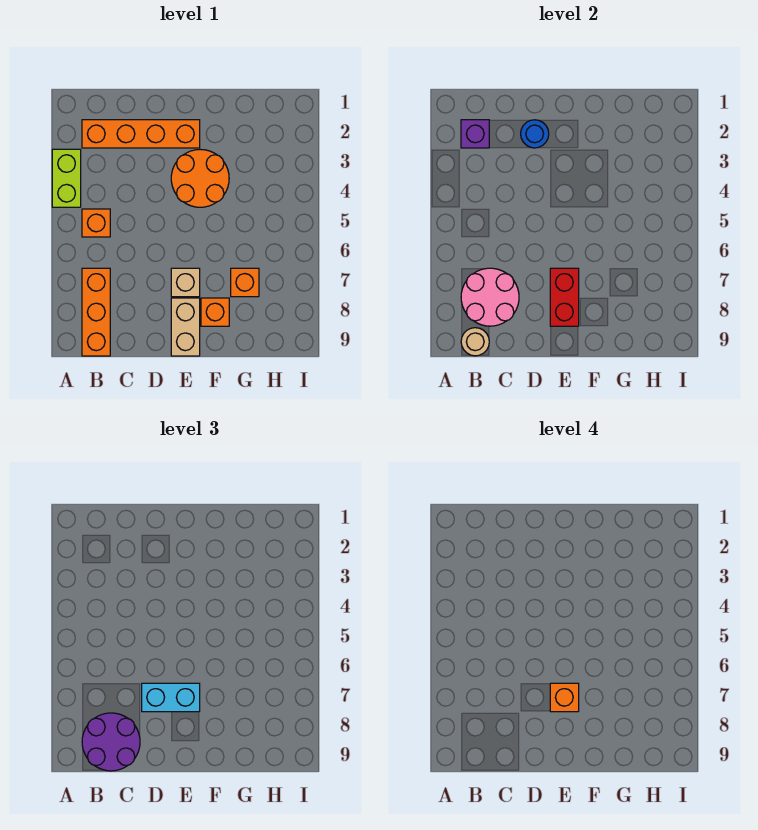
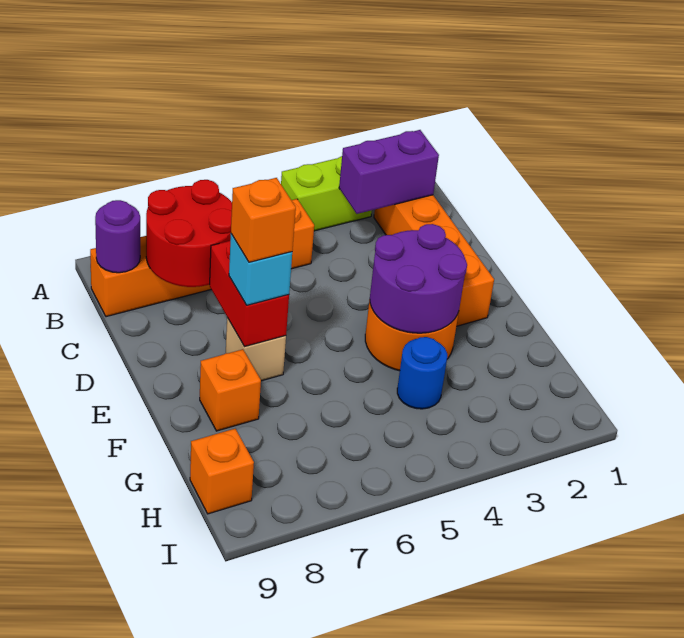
purple 1x1 brick [461,120,489,148] -> purple 1x2 brick [339,130,439,214]
pink 2x2 round brick [461,268,519,326] -> red 2x2 round brick [146,180,232,287]
purple 2x2 round brick [82,713,140,771] -> purple 2x2 round brick moved to [370,224,467,333]
tan 1x1 round brick [461,328,489,356] -> purple 1x1 round brick [95,200,140,273]
blue 1x1 round brick [521,120,549,148] -> blue 1x1 round brick moved to [397,337,447,409]
cyan 1x2 brick [142,683,200,712] -> cyan 1x1 brick [229,234,292,305]
red 1x2 brick [550,268,579,326] -> red 1x2 brick turned to [210,241,289,347]
tan 1x2 brick [171,298,200,356] -> none
orange 1x1 brick [231,268,259,297] -> orange 1x1 brick moved to [190,429,254,514]

